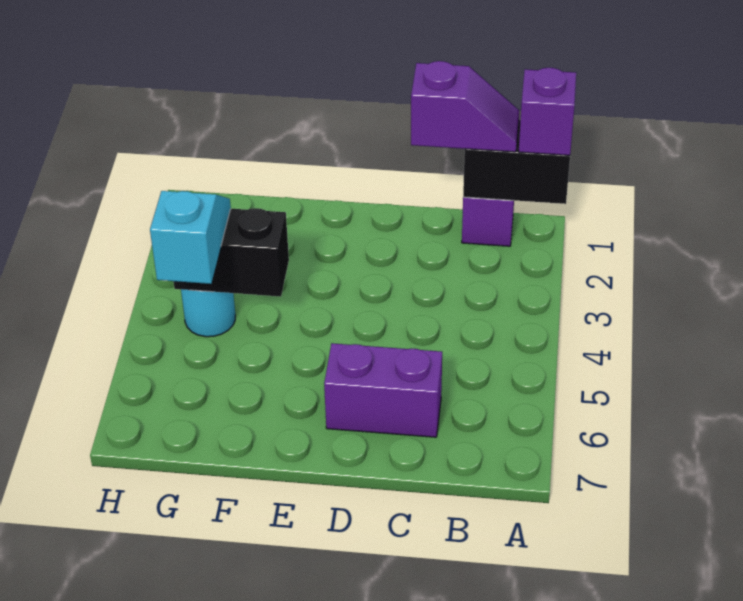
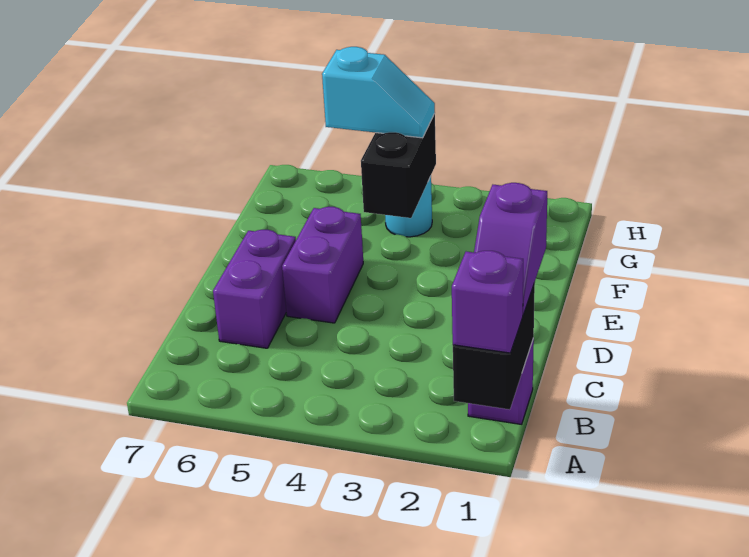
none -> purple 1x2 brick [282,207,363,323]

